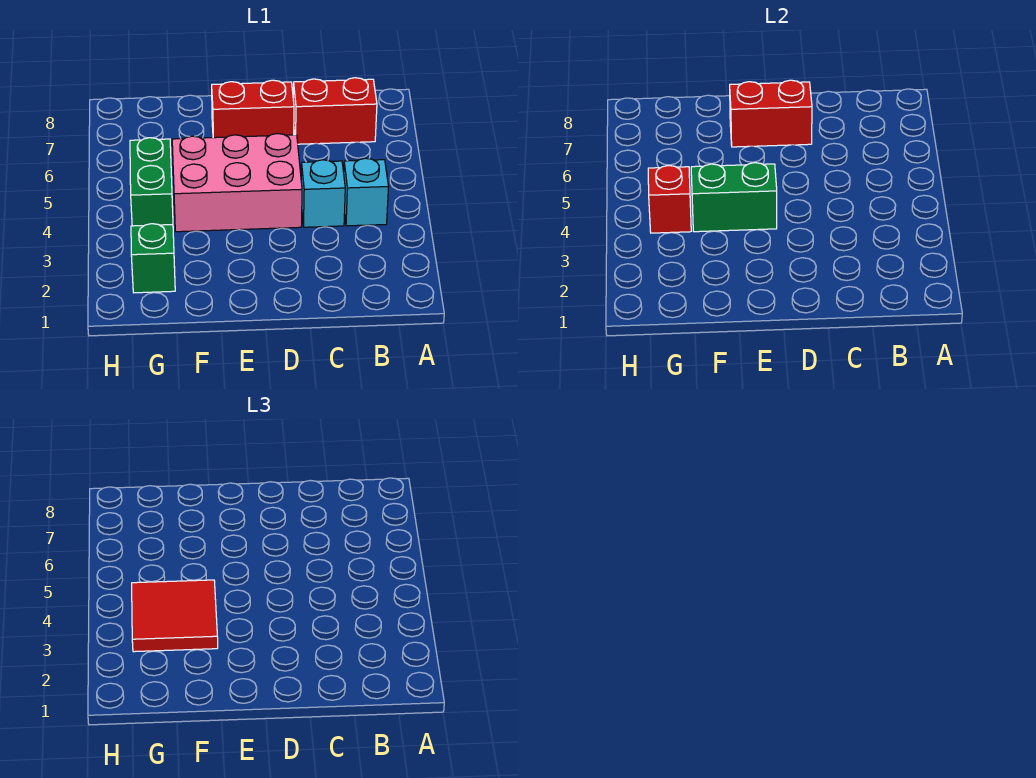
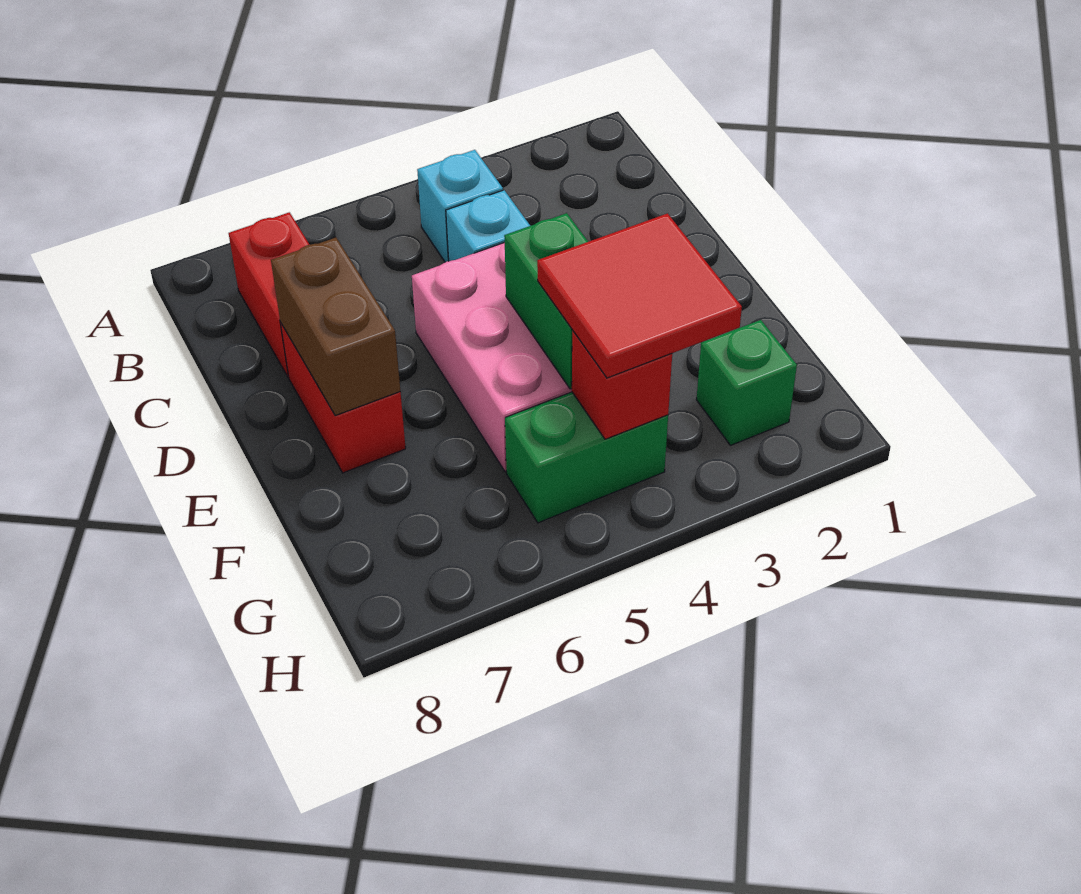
red 1x2 brick [730,80,812,147] -> brown 1x2 brick [271,238,400,416]

